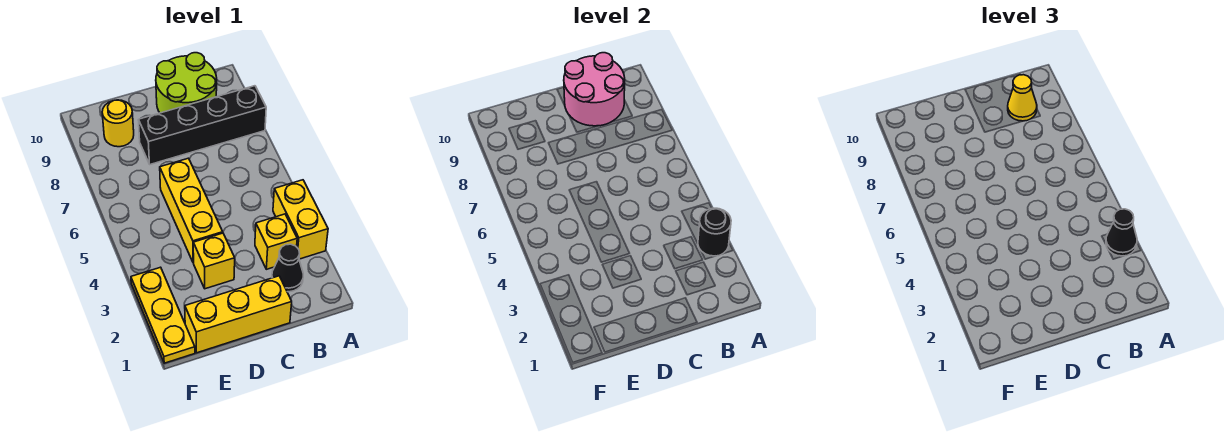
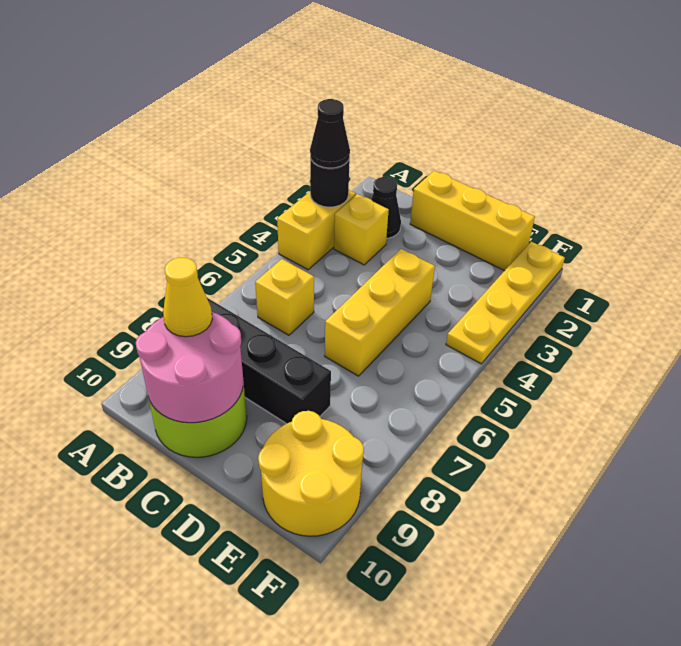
yellow 1x1 brick [193,233,235,289] -> yellow 1x1 brick moved to [255,259,314,335]
yellow 1x1 round brick [102,100,134,147] -> yellow 2x2 round brick [258,411,364,536]
yellow 1x3 plate [131,267,195,363] -> yellow 1x4 plate [446,242,565,364]

